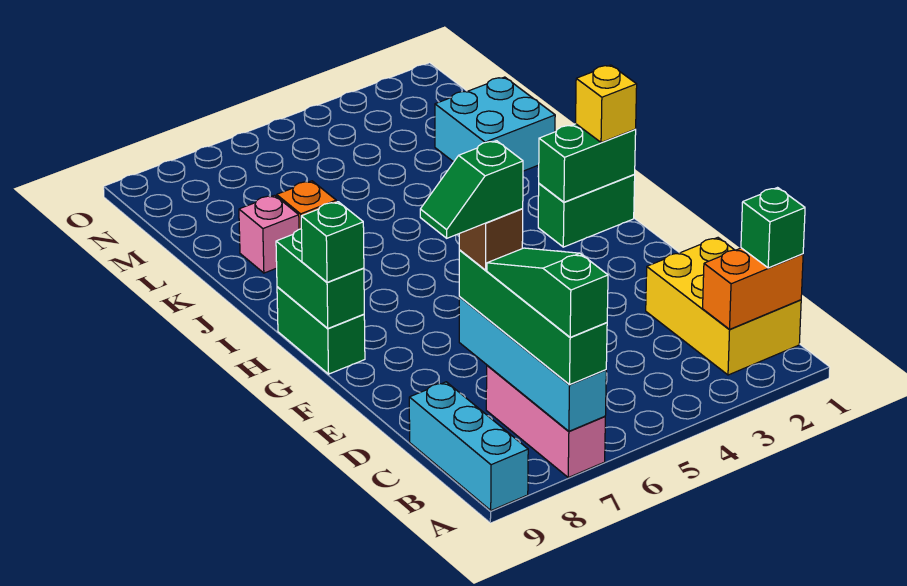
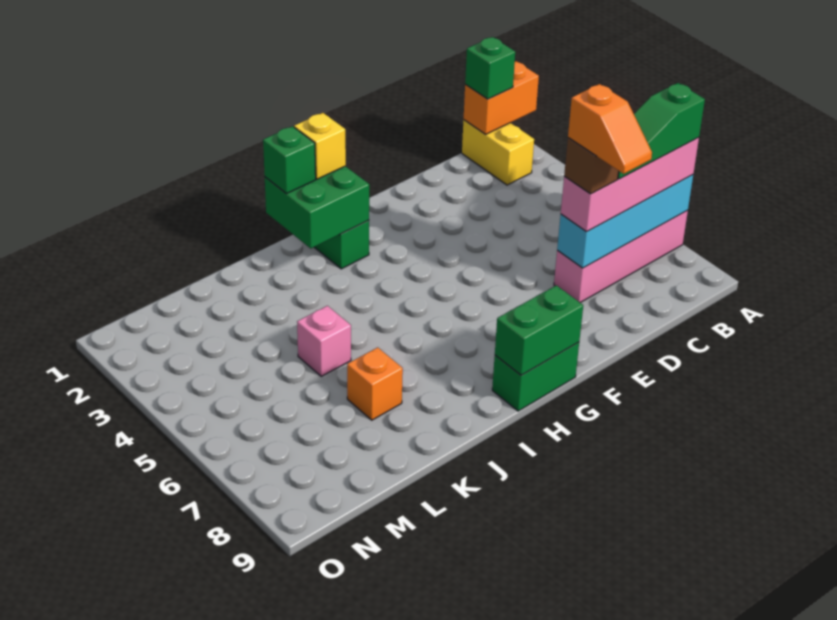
pink 1x3 brick [486,365,605,477] -> pink 1x4 brick [554,210,688,302]
green 1x4 brick [459,250,607,385] -> pink 1x4 brick [561,138,699,232]
cyan 1x3 brick [409,382,528,510] -> none
yellow 2x3 brick [646,238,801,375] -> yellow 1x2 brick [462,120,534,185]
orange 1x2 brick [703,248,803,329] -> orange 1x2 brick turned to [464,61,539,134]
green 1x2 slope [420,141,523,238] -> orange 1x2 slope [568,84,652,174]
green 1x1 brick [301,202,364,282] -> green 1x1 brick moved to [263,126,316,194]
green 1x2 brick [538,124,636,202] -> green 2x2 brick [265,166,369,248]
cyan 2x2 brick [435,77,555,171] -> none
pink 1x1 brick [239,195,299,273] -> pink 1x1 brick moved to [297,306,351,376]

